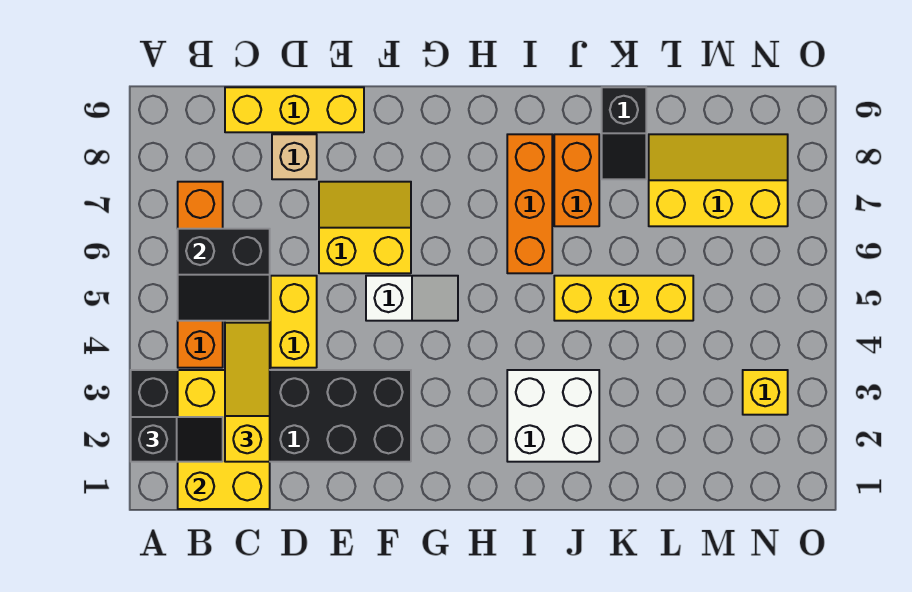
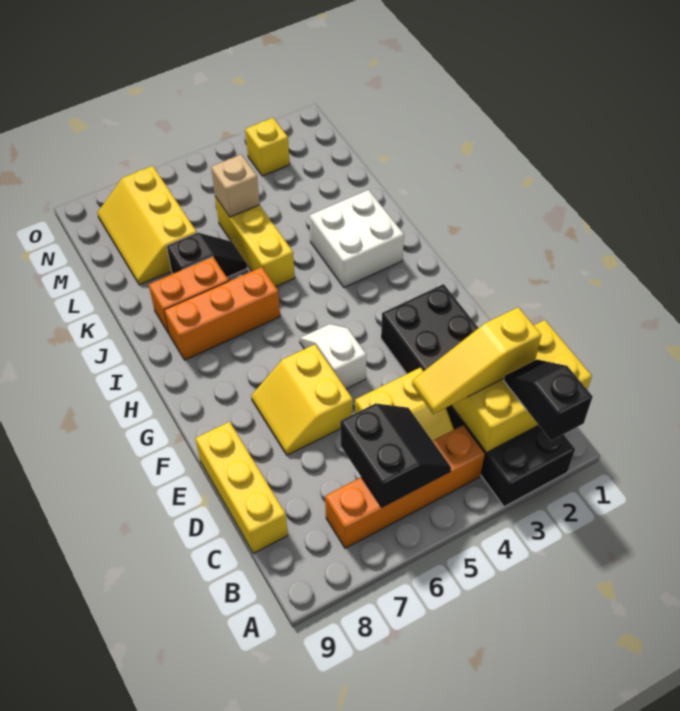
tan 1x1 brick [272,134,317,179] -> tan 1x1 brick moved to [211,155,260,217]
black 1x2 slope [602,87,646,179] -> black 1x2 slope moved to [167,233,247,277]

